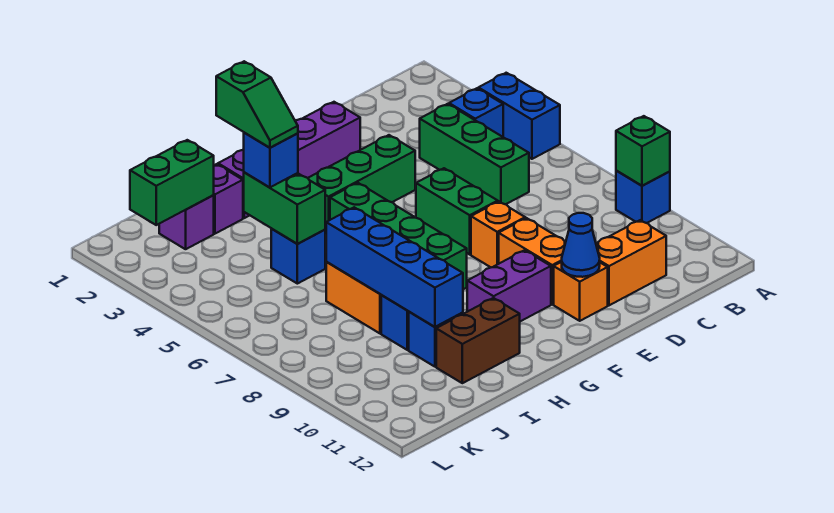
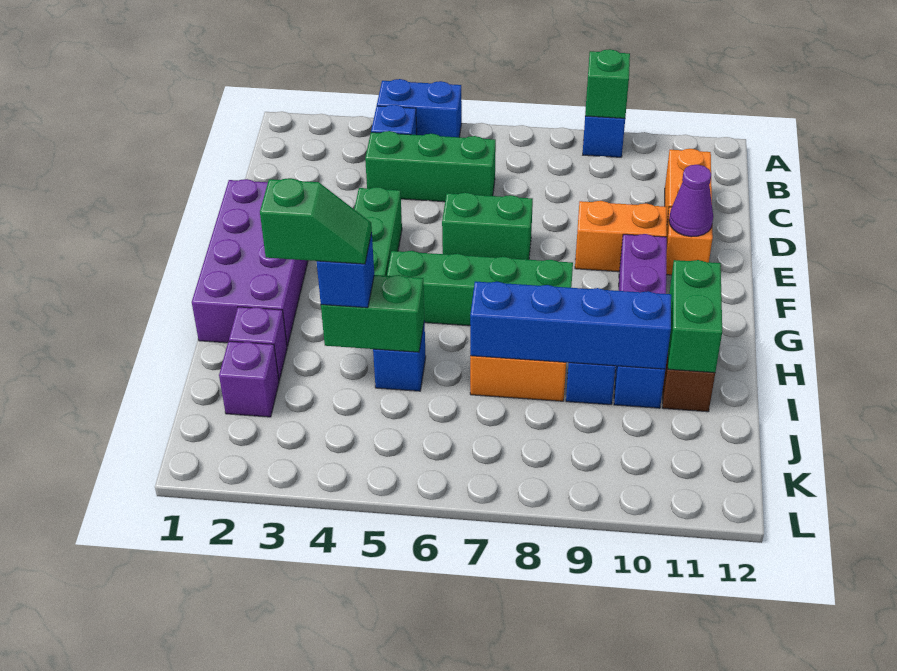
purple 1x4 brick [218,102,360,218] -> purple 2x4 brick [192,179,308,347]
orange 1x1 brick [471,202,525,267] -> none
blue 1x1 cone [562,213,600,277] -> purple 1x1 cone [669,165,713,237]
green 1x2 brick [130,140,214,225] -> green 1x2 brick moved to [668,260,722,373]

